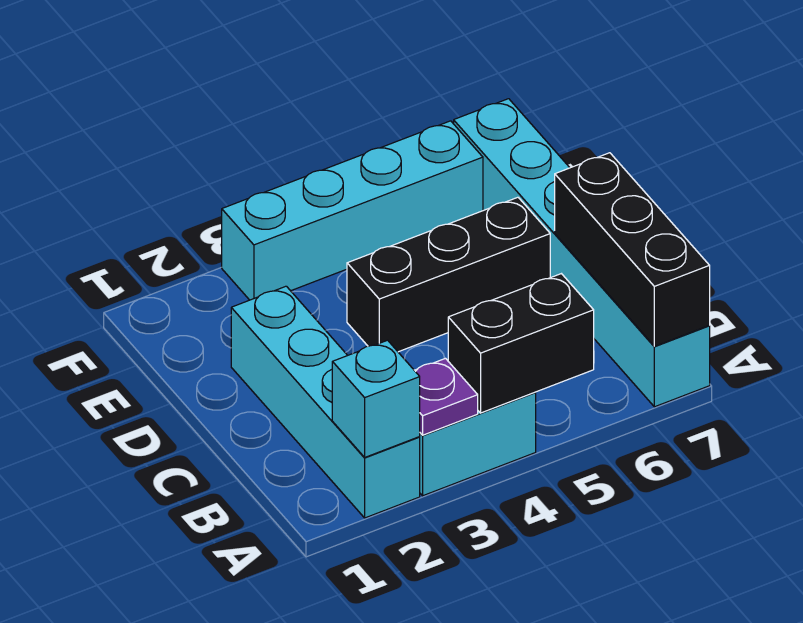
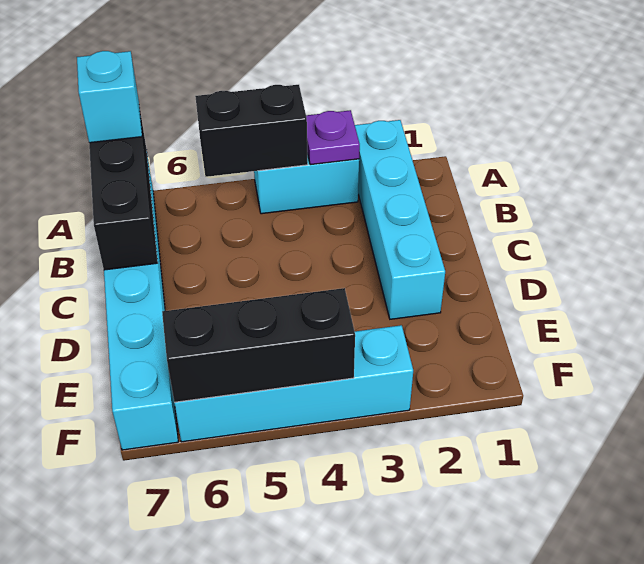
cyan 1x1 brick [332,340,420,458] -> cyan 1x1 brick moved to [77,51,142,143]
black 1x3 brick [347,197,550,352] -> black 1x3 brick moved to [162,288,355,402]

